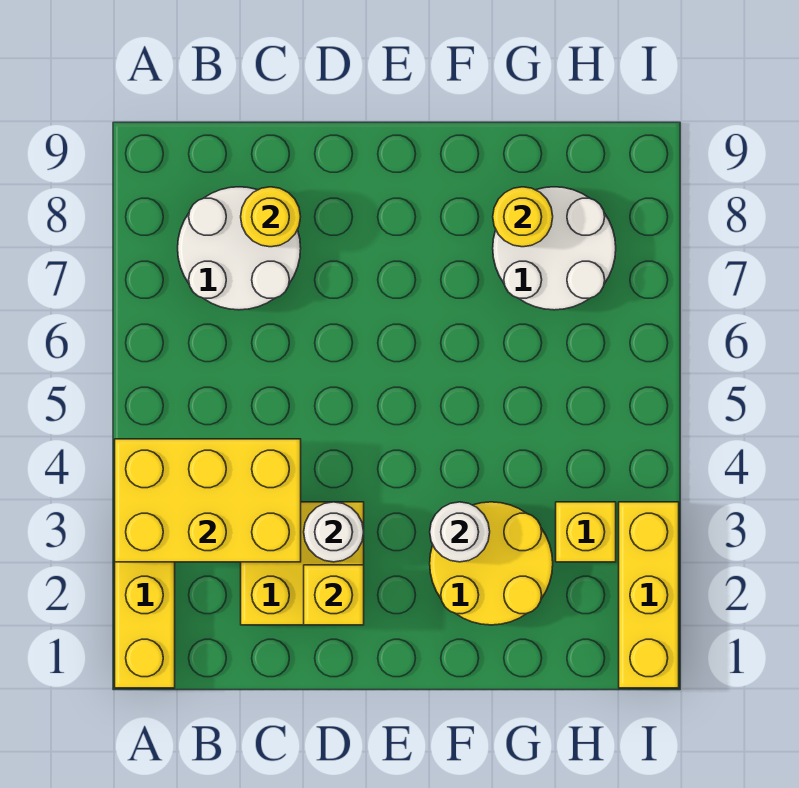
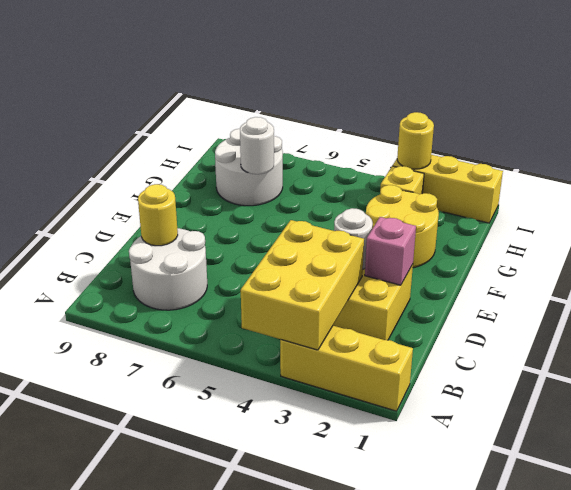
yellow 1x1 brick [304,565,364,625] -> pink 1x1 brick [365,217,416,285]
white 1x1 round brick [430,502,490,562] -> white 1x1 round brick moved to [240,117,274,174]
yellow 1x1 round brick [493,187,553,247] -> yellow 1x1 round brick moved to [397,112,434,169]

